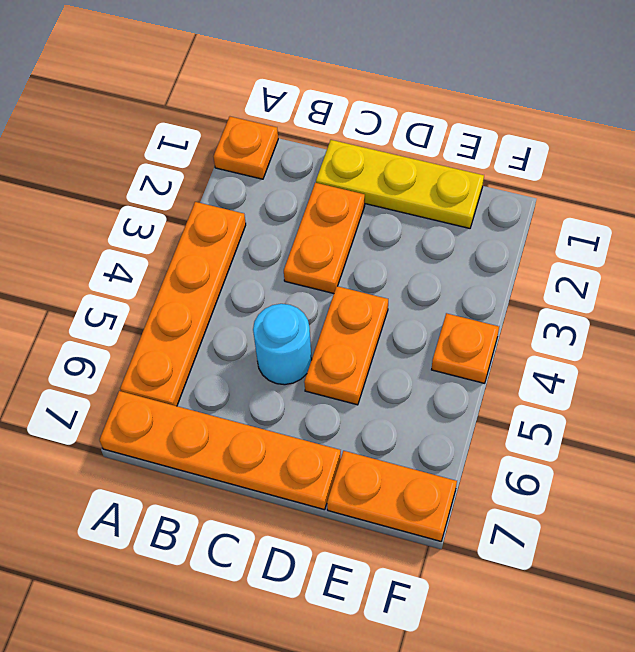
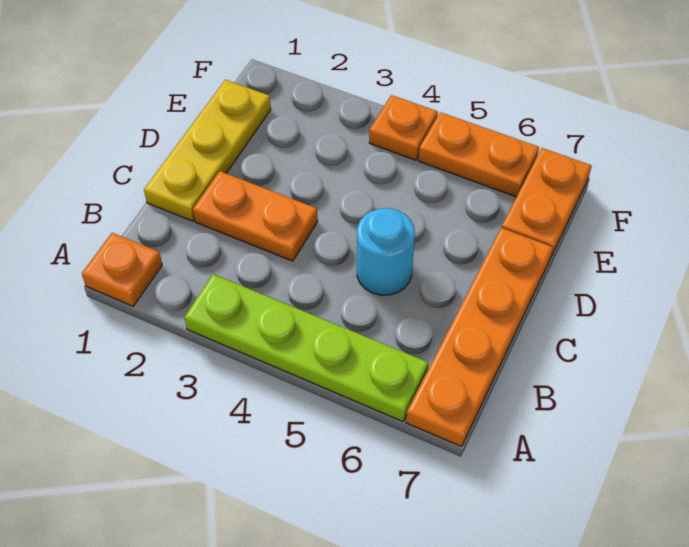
orange 1x4 plate [120,202,246,406] -> lime 1x4 plate [184,274,429,421]
orange 1x2 plate [304,286,388,405] -> orange 1x2 plate moved to [418,112,539,197]

